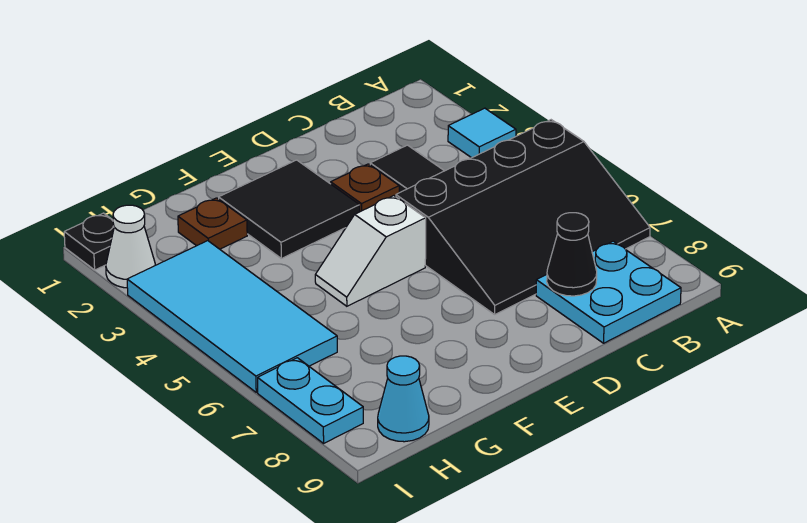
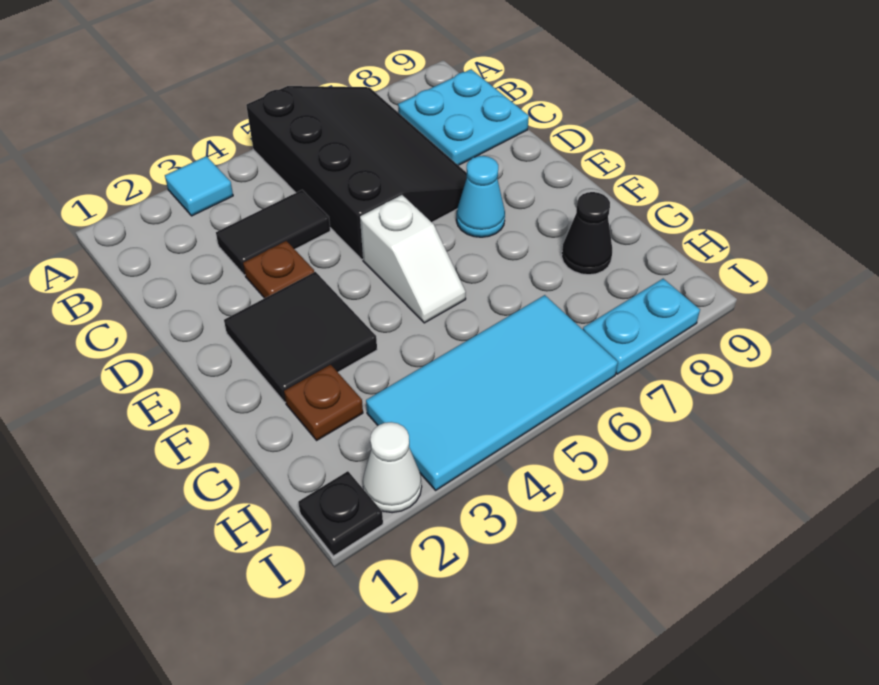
black 1x1 cone [547,213,597,296] -> black 1x1 cone moved to [562,192,612,275]
cyan 1x1 cone [378,356,429,442] -> cyan 1x1 cone moved to [456,156,505,237]

